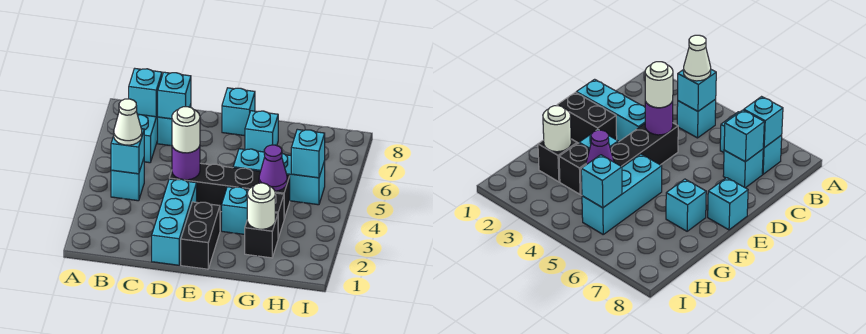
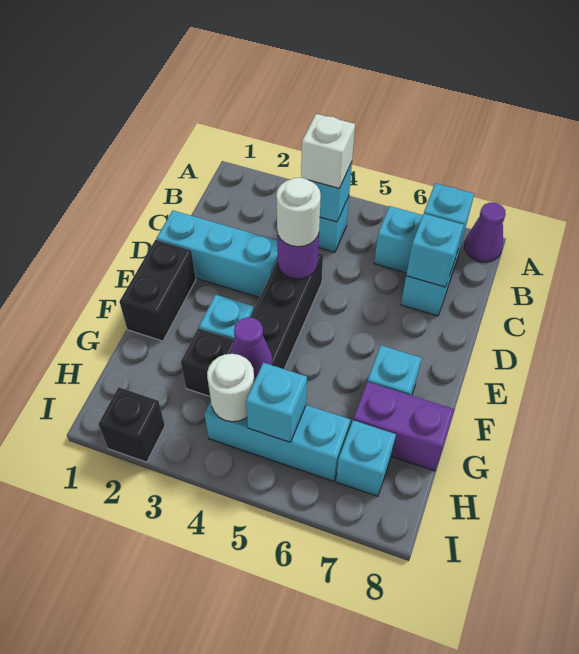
none -> purple 1x1 cone [464,203,505,262]
white 1x1 cone [114,99,142,145] -> white 1x1 brick [301,114,355,189]
black 1x2 brick [181,202,220,269] -> black 1x2 brick turned to [119,240,196,341]
cyan 1x1 brick [222,88,255,136] -> cyan 1x1 brick moved to [336,420,396,496]
cyan 1x3 brick [233,149,325,205] -> cyan 1x3 brick turned to [204,401,350,481]
black 1x1 brick [245,213,278,258] -> black 1x1 brick moved to [98,387,165,462]
white 1x1 round brick [247,183,275,229] -> white 1x1 round brick moved to [207,354,254,422]
none -> purple 1x2 brick [353,382,455,471]

